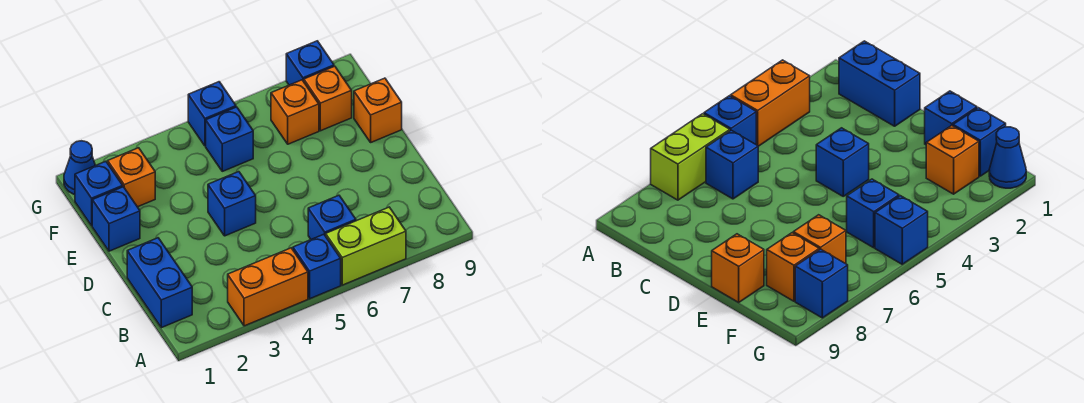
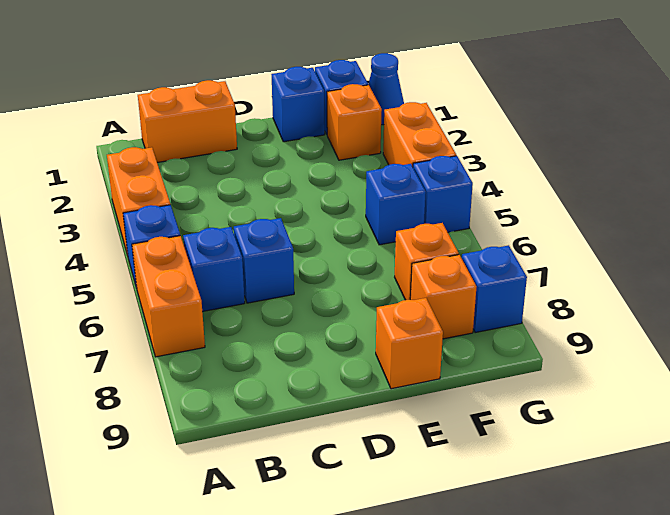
lime 1x2 brick [326,207,406,285] -> orange 1x2 brick [132,236,205,357]
blue 1x2 brick [127,238,192,328] -> orange 1x2 brick [138,80,237,163]
blue 1x1 brick [208,172,256,236] -> blue 1x1 brick moved to [234,218,294,303]
none -> orange 1x2 brick [383,102,456,167]

